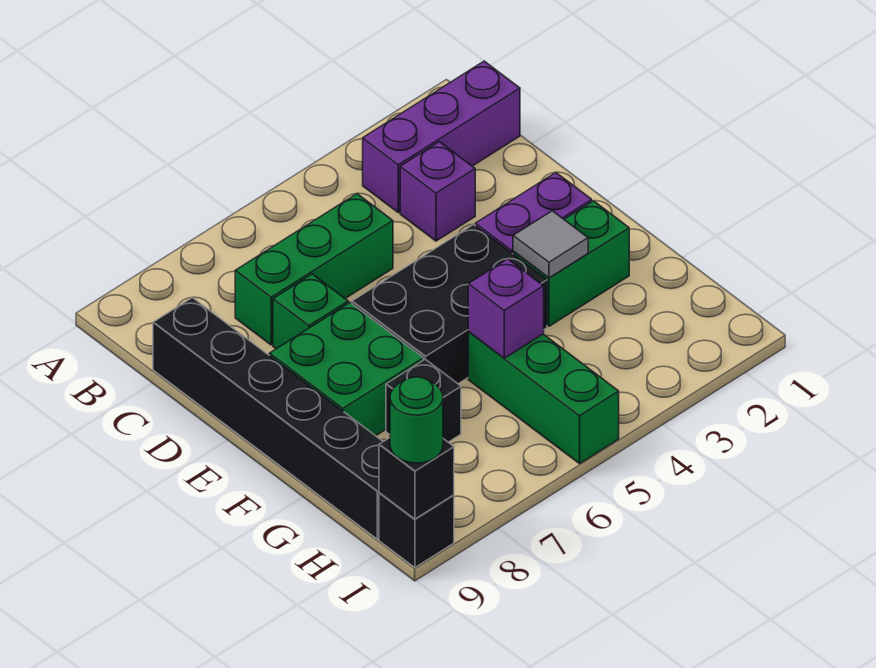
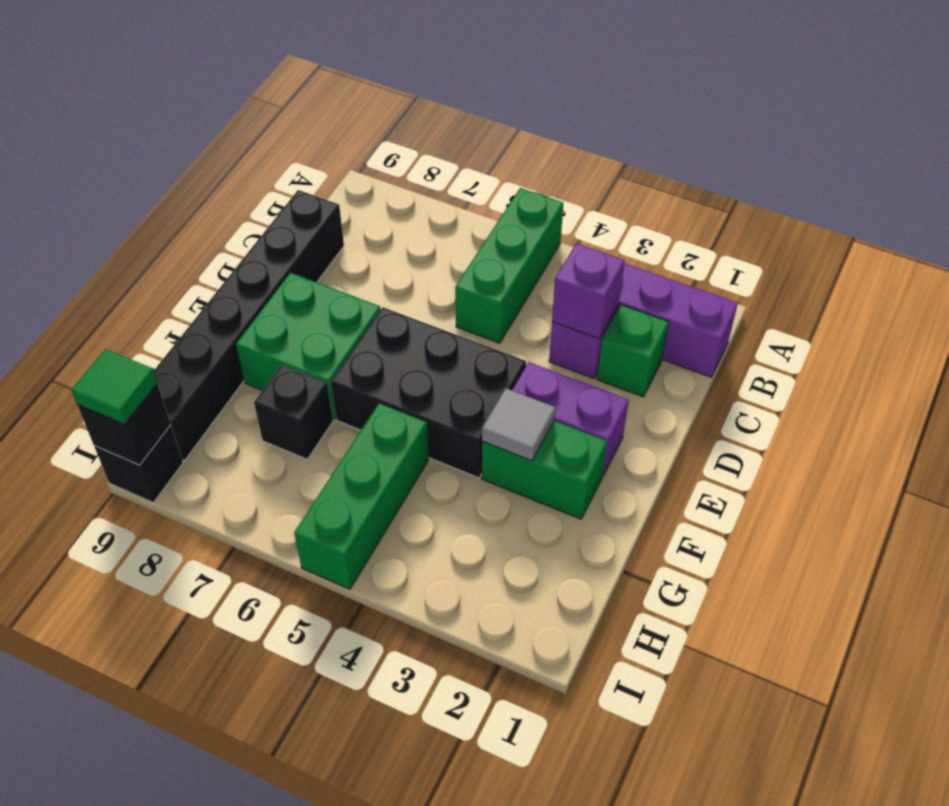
green 1x3 brick [235,194,393,345] -> green 1x3 brick turned to [455,188,563,343]
green 1x1 brick [273,274,348,349] -> green 1x1 brick moved to [597,305,669,397]
purple 1x1 brick [468,259,544,358] -> purple 1x1 brick moved to [552,243,625,339]
green 1x1 round brick [390,377,443,463] -> green 1x1 tile [71,349,157,424]

